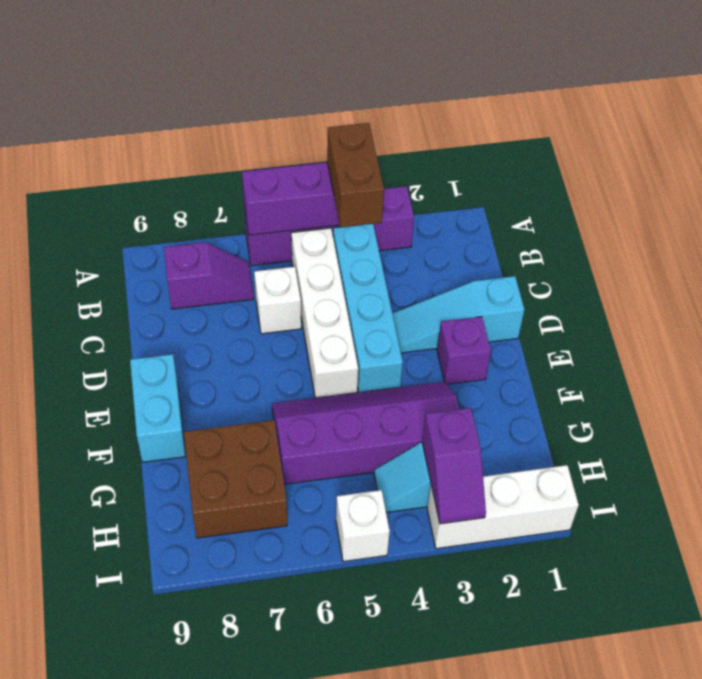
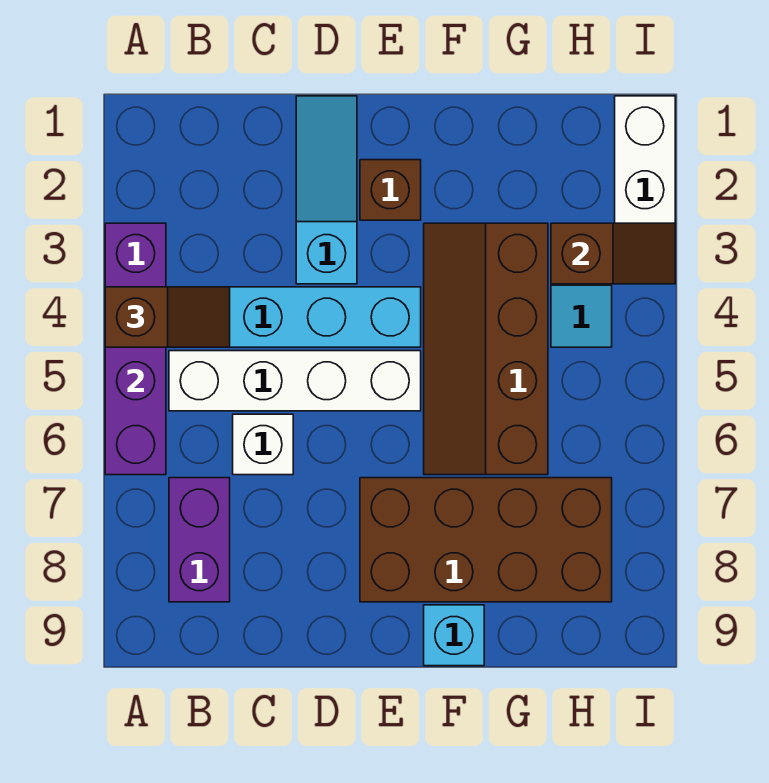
brown 1x2 brick [327,123,384,227] -> brown 1x2 slope [105,287,230,347]
purple 1x2 slope [164,242,254,309] -> purple 1x2 brick [169,478,230,602]
cyan 1x3 slope [392,276,524,353] -> cyan 1x3 slope turned to [296,96,357,284]
purple 1x1 brick [437,317,491,384] -> brown 1x1 brick [360,160,421,220]
cyan 1x2 brick [130,354,186,462] -> cyan 1x1 brick [424,605,484,666]
purple 2x4 slope [272,382,459,484] -> brown 2x4 slope [424,223,548,475]
brown 2x2 brick [184,420,287,538] -> brown 2x4 brick [360,478,612,602]
purple 1x2 slope [422,408,486,524] -> brown 1x2 slope [551,223,675,284]
white 1x1 brick [336,490,390,562] -> none

